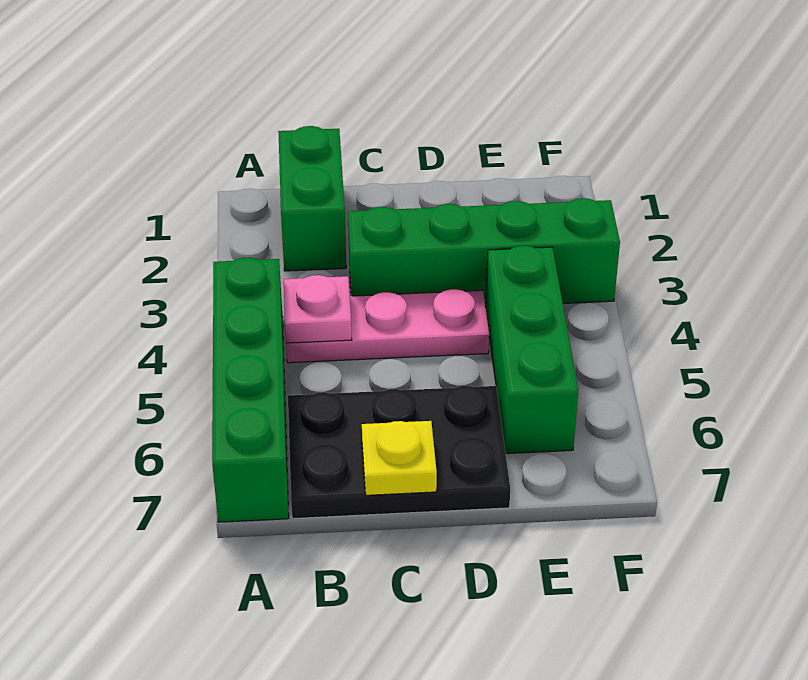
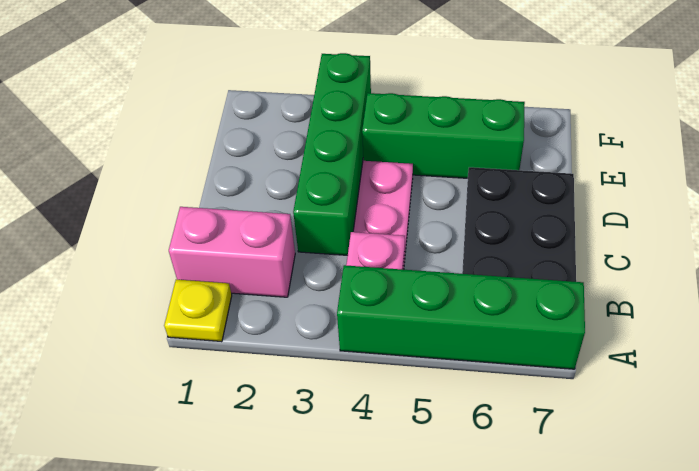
green 1x2 brick [278,126,346,271] -> pink 1x2 brick [169,207,295,297]
yellow 1x1 plate [362,421,437,495] -> yellow 1x1 plate moved to [164,279,232,342]

